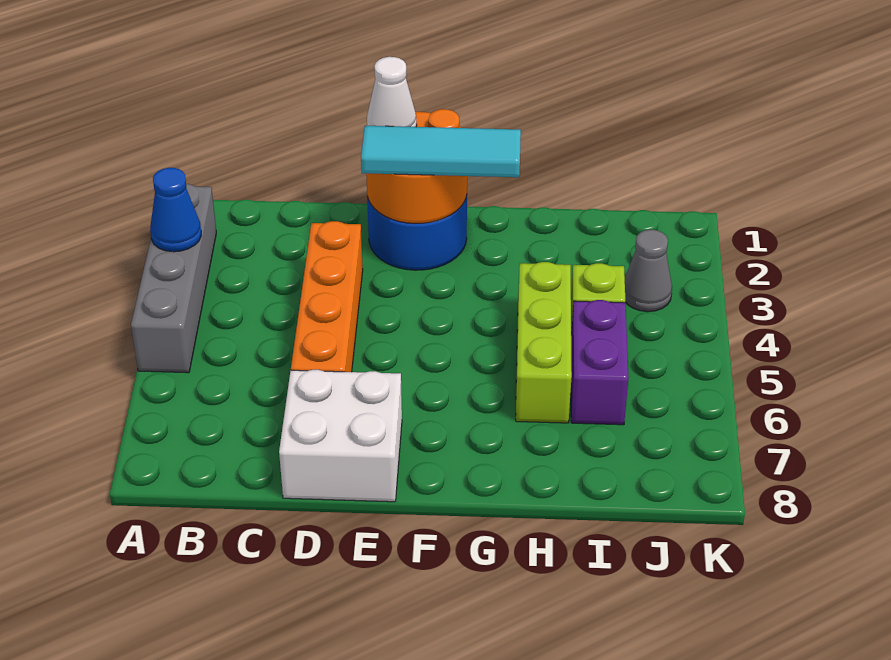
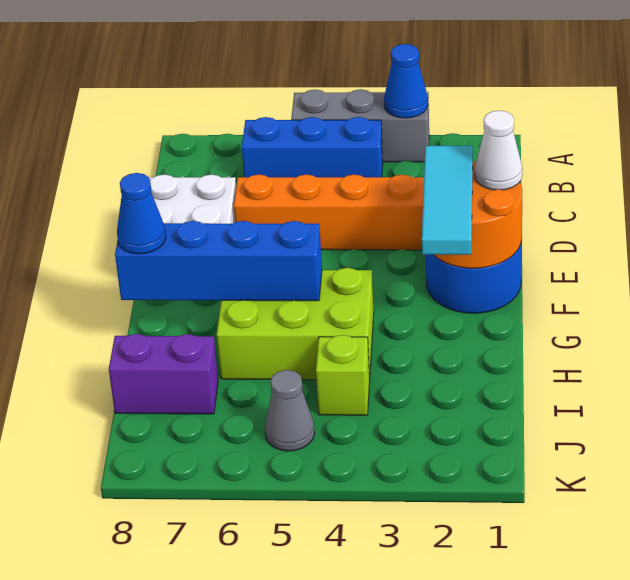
grey 1x4 brick [131,184,216,373] -> grey 1x3 brick [291,89,429,162]
none -> blue 1x3 brick [242,117,383,177]
none -> blue 1x4 brick [115,221,322,301]
none -> blue 1x1 cone [117,173,166,254]
lime 1x3 brick [516,262,572,423] -> lime 2x3 brick [217,268,374,380]
purple 1x2 brick [571,300,629,425] -> purple 1x2 brick moved to [109,334,218,414]
grey 1x1 cone [625,230,672,312] -> grey 1x1 cone moved to [265,370,315,451]

